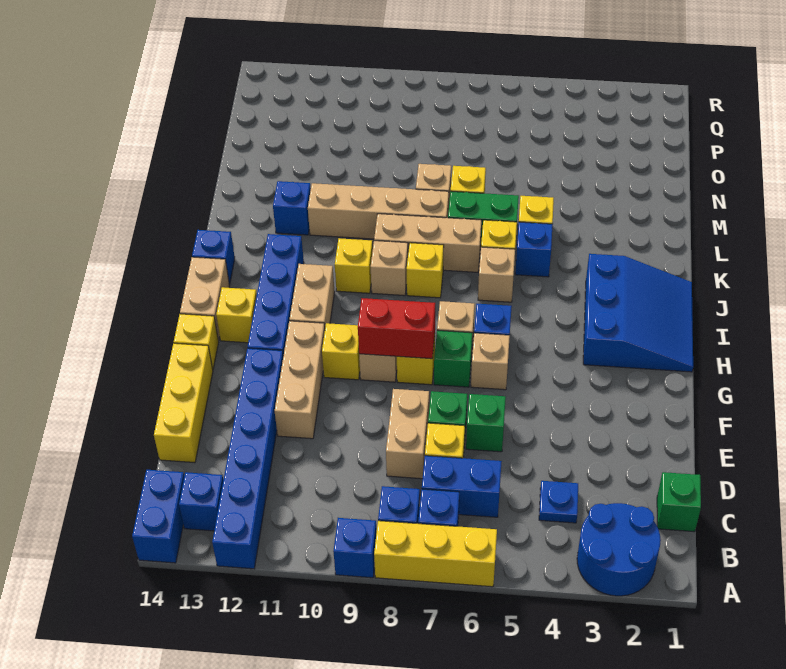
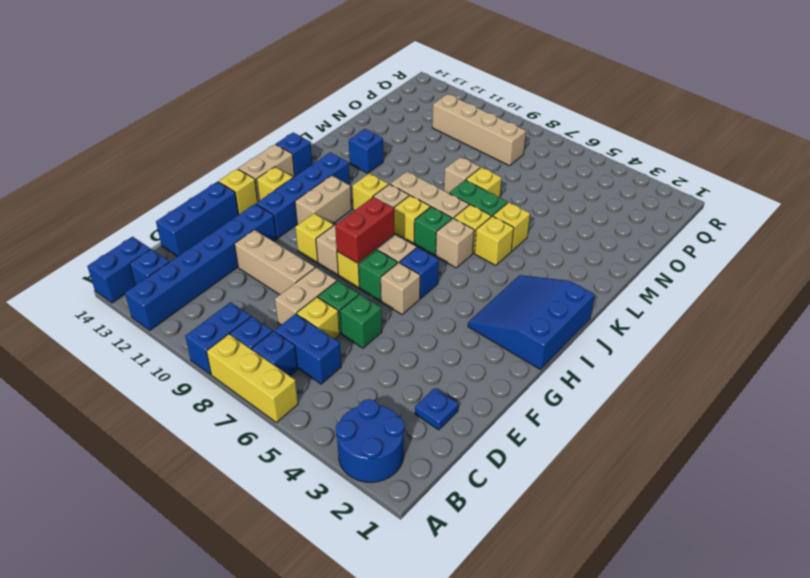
blue 1x1 brick [333,518,377,578] -> blue 1x2 brick [185,302,251,375]
green 1x1 brick [657,472,701,532] -> green 1x1 brick moved to [414,207,452,256]
blue 1x1 plate [539,481,578,523] -> blue 1x1 plate moved to [415,388,458,430]
yellow 1x3 brick [154,343,213,463] -> blue 1x3 brick [156,182,239,257]
tan 1x3 brick [275,321,325,439] -> tan 1x3 brick turned to [235,230,315,295]
red 1x2 brick [358,298,435,359] -> red 1x2 brick turned to [335,197,394,263]
blue 3x3 slope [583,254,693,372] -> blue 3x3 slope turned to [468,275,595,369]
blue 1x1 brick [515,222,553,277] -> yellow 1x1 brick [475,216,514,265]
tan 1x4 brick [308,183,449,239] -> tan 1x4 brick moved to [432,94,526,166]

